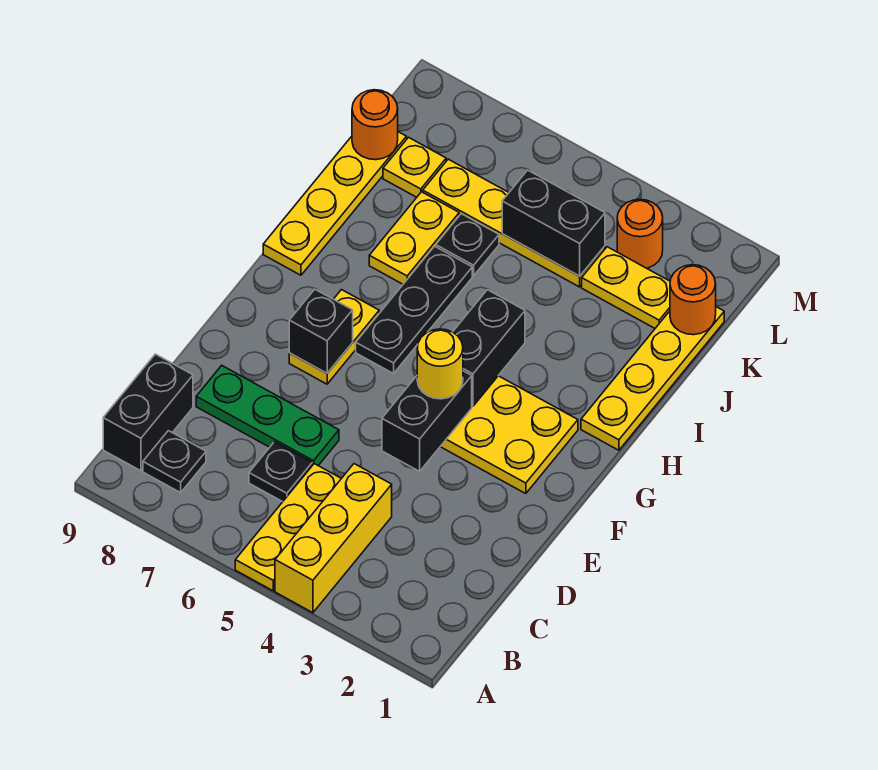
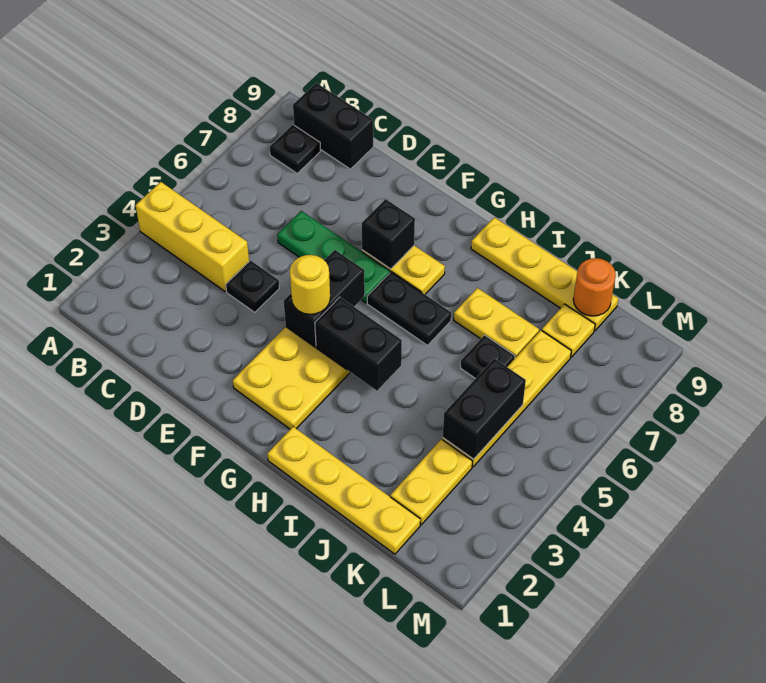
yellow 1x3 plate [235,464,341,591] -> none
black 1x1 plate [249,442,312,502] -> black 1x1 plate moved to [226,261,279,312]
green 1x3 plate [196,366,339,465] -> green 1x3 plate turned to [277,211,390,303]
black 1x2 brick [382,371,472,471] -> black 1x2 brick turned to [284,250,365,347]
black 1x3 plate [356,246,472,374] -> black 1x2 plate [367,272,451,345]
orange 1x1 round brick [670,265,716,335] -> none
orange 1x1 round brick [617,199,663,268] -> none

